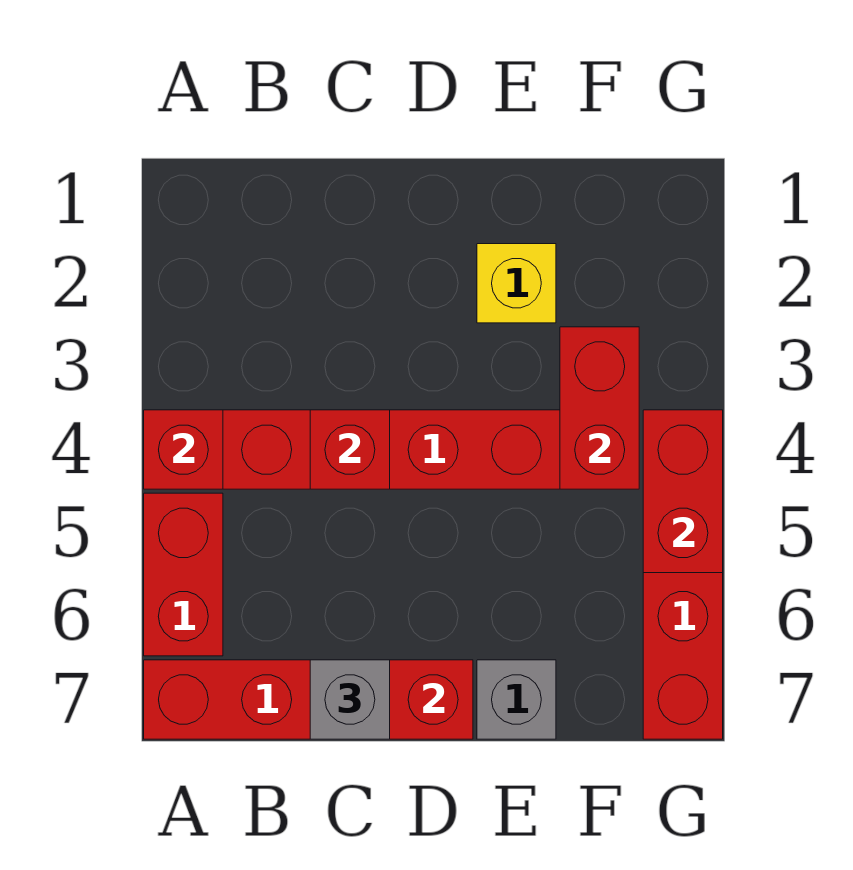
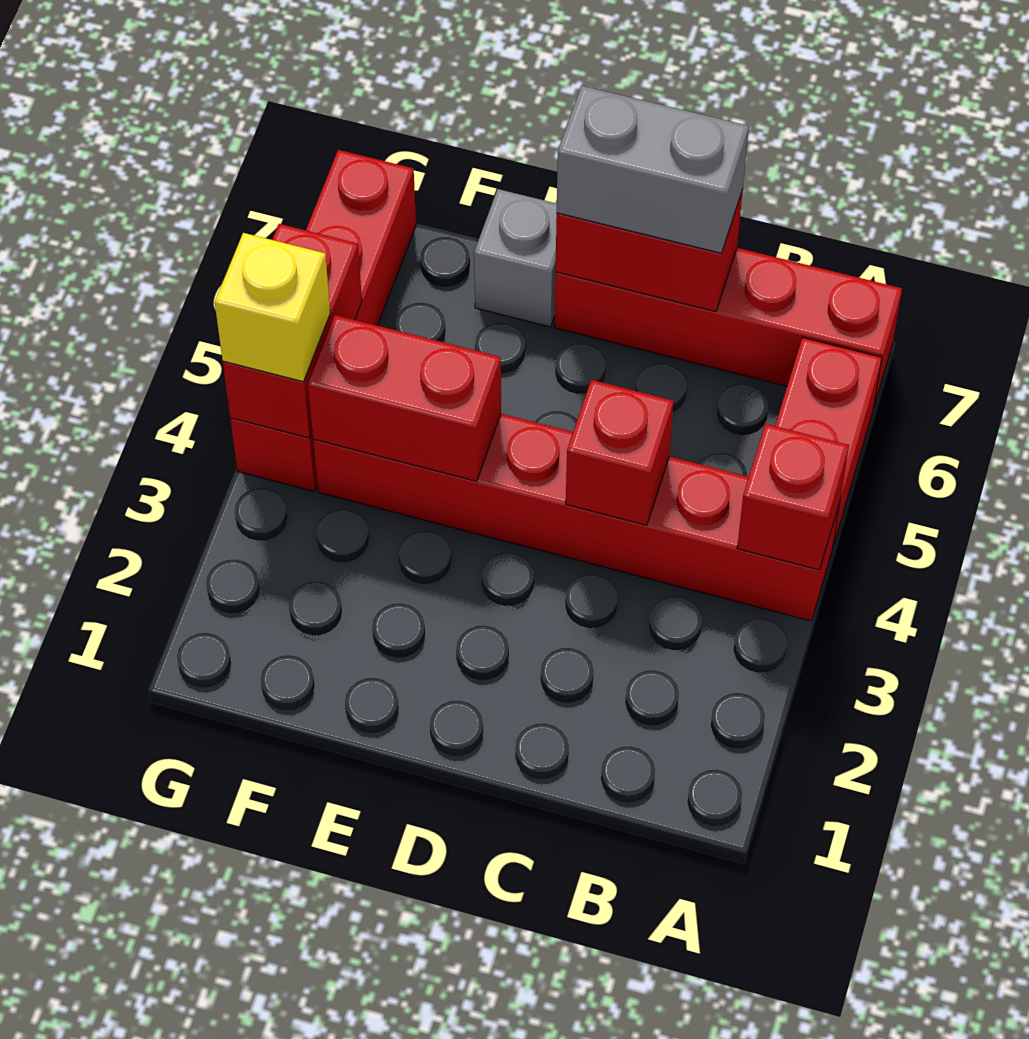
grey 1x1 brick [310,660,390,739] -> grey 1x2 brick [557,86,749,253]
yellow 1x1 brick [477,244,556,323] -> yellow 1x1 brick moved to [215,233,330,382]
red 1x2 brick [560,327,639,489] -> red 1x2 brick turned to [308,315,501,481]

